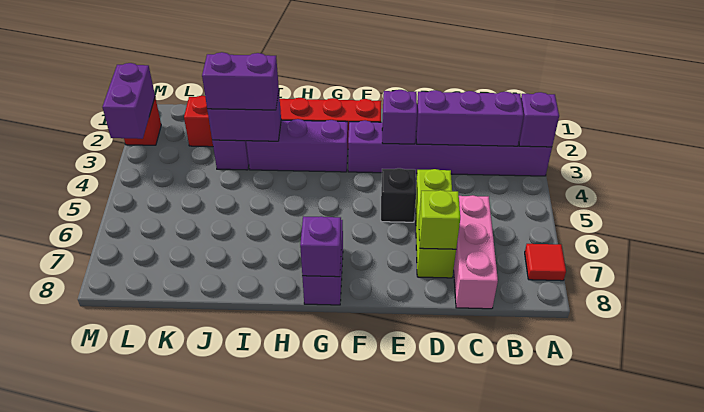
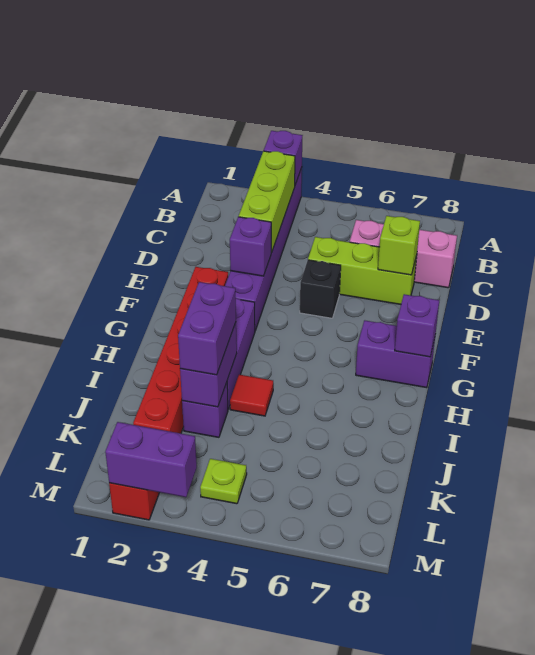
red 1x1 tile [525,244,566,281] -> red 1x1 tile moved to [230,375,273,416]
purple 1x3 brick [416,90,524,146] -> lime 1x3 brick [239,151,295,252]
none -> lime 1x1 plate [200,459,247,504]

